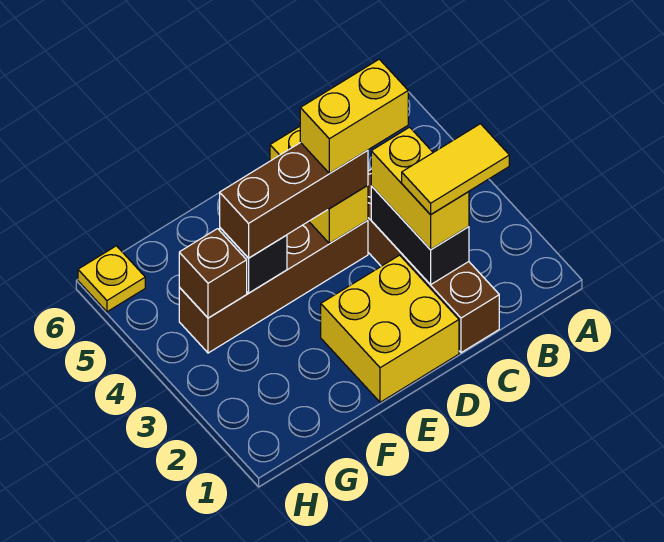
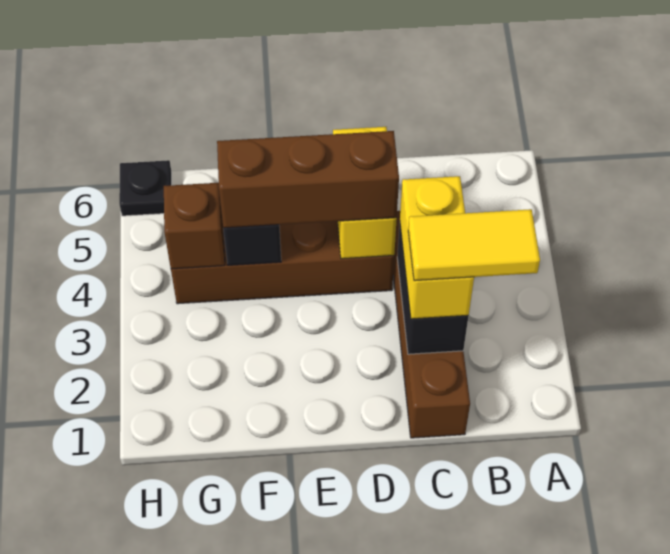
yellow 1x2 brick [300,59,408,173] -> none
yellow 2x2 brick [321,255,459,402] -> none
yellow 1x1 plate [78,246,145,312] -> black 1x1 plate [119,160,172,216]

